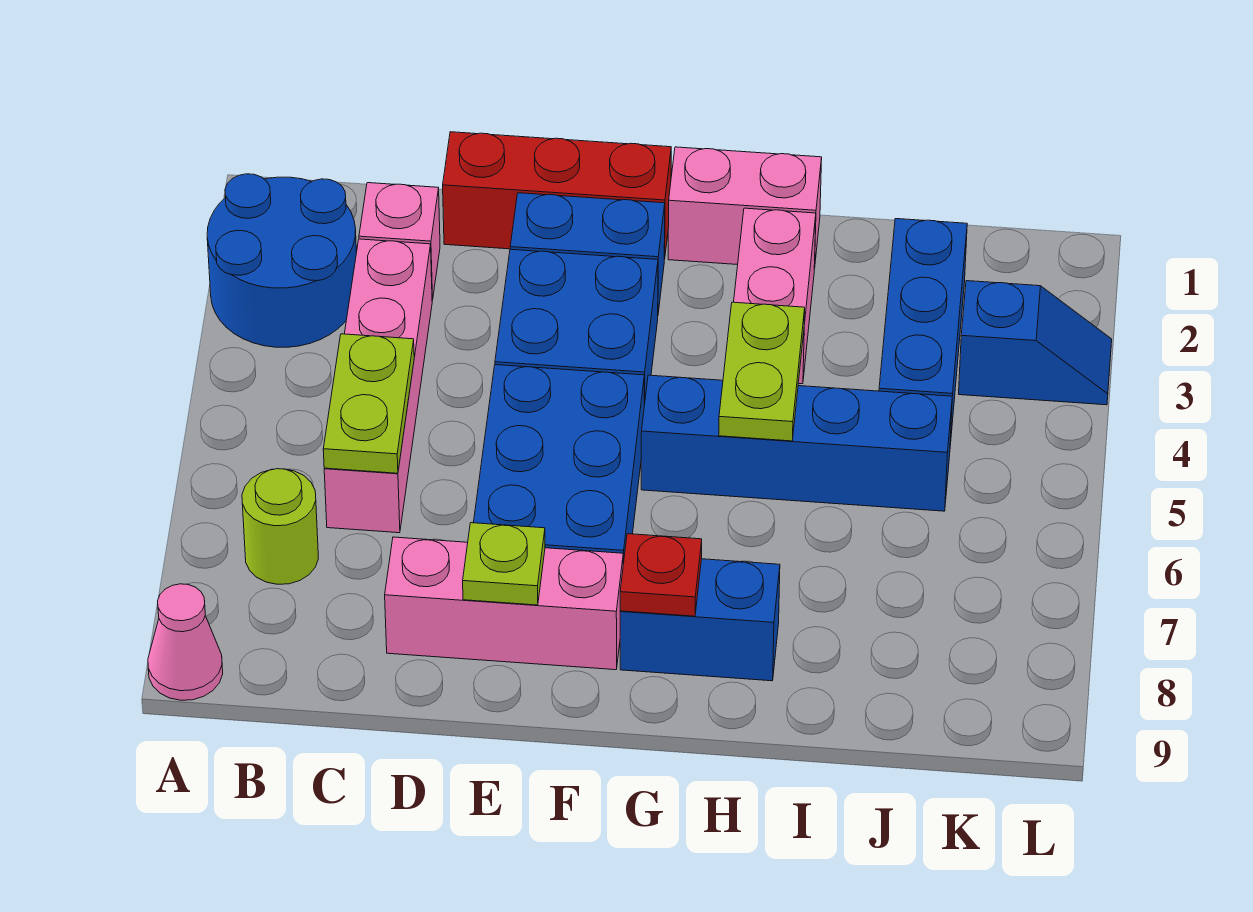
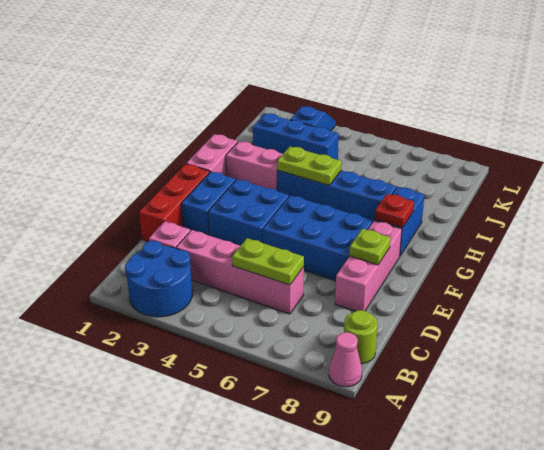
lime 1x1 round brick [242,469,319,584] -> lime 1x1 round brick moved to [344,310,378,364]
blue 1x4 brick [641,375,952,511] -> blue 1x4 brick turned to [277,170,396,221]

